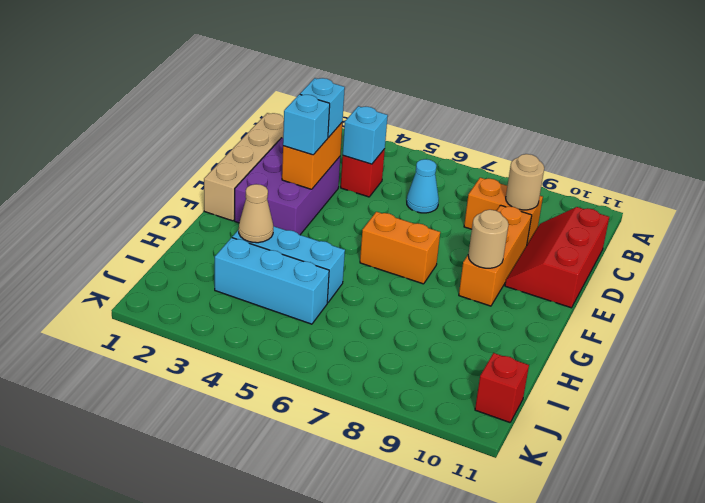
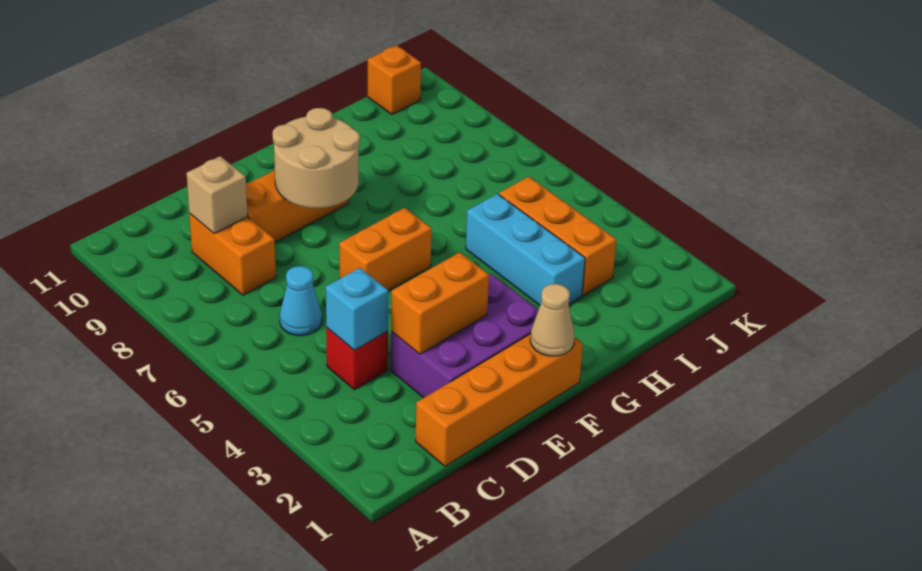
tan 1x4 brick [204,113,284,221] -> orange 1x4 brick [416,334,583,466]
tan 1x1 round brick [506,154,544,210] -> tan 1x1 brick [187,156,248,233]
red 2x3 slope [505,207,609,308] -> none
cyan 1x1 brick [300,78,345,137] -> none
cyan 1x1 brick [283,94,330,155] -> none
orange 1x2 brick [360,212,440,284] -> orange 1x2 brick turned to [339,208,432,291]
tan 1x1 round brick [468,210,508,268] -> tan 2x2 round brick [272,108,360,208]
tan 1x1 cone [239,184,273,243] -> tan 1x1 cone moved to [530,284,574,356]
cyan 1x3 brick [215,238,329,324] -> orange 1x3 brick [499,177,617,295]
red 1x1 brick [475,353,529,422] -> orange 1x1 brick [368,45,421,114]

